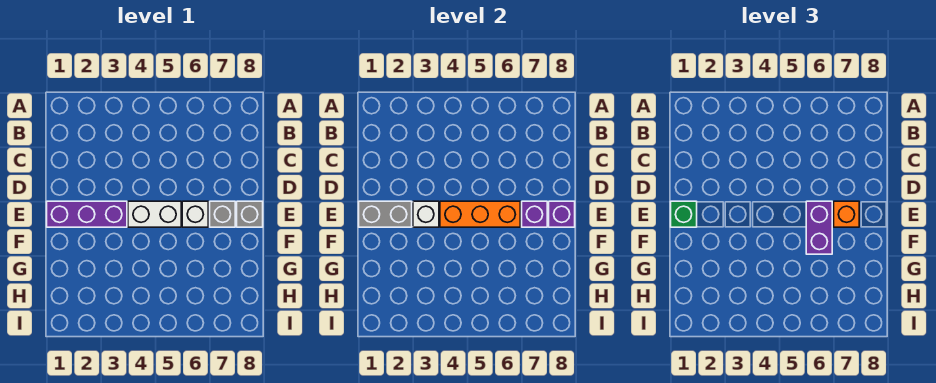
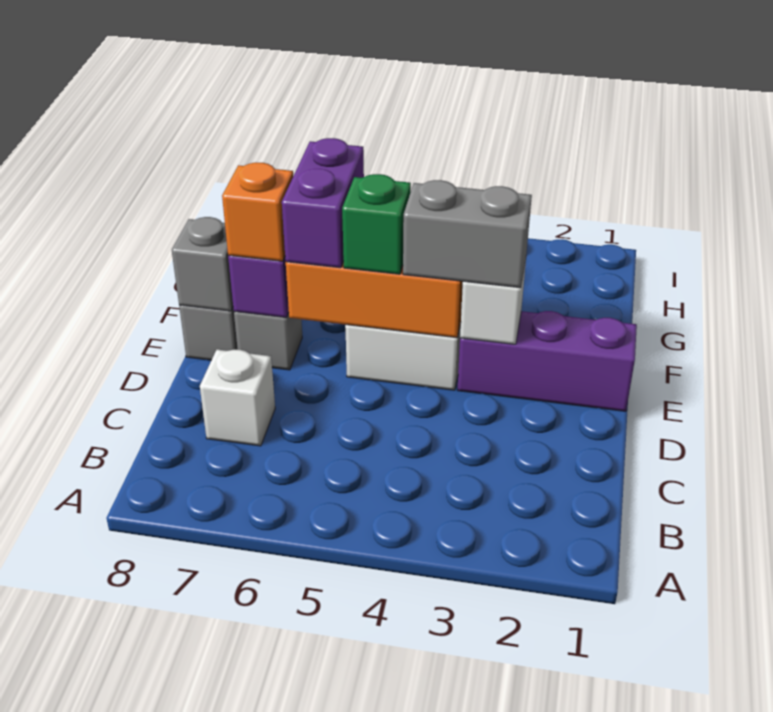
grey 1x2 brick [359,201,412,227] -> grey 1x2 brick moved to [403,180,532,288]
green 1x1 brick [671,201,697,227] -> green 1x1 brick moved to [342,174,411,274]
white 1x1 brick [182,201,208,227] -> white 1x1 brick moved to [200,350,275,446]
purple 1x1 brick [549,201,575,227] -> grey 1x1 brick [172,217,233,311]

